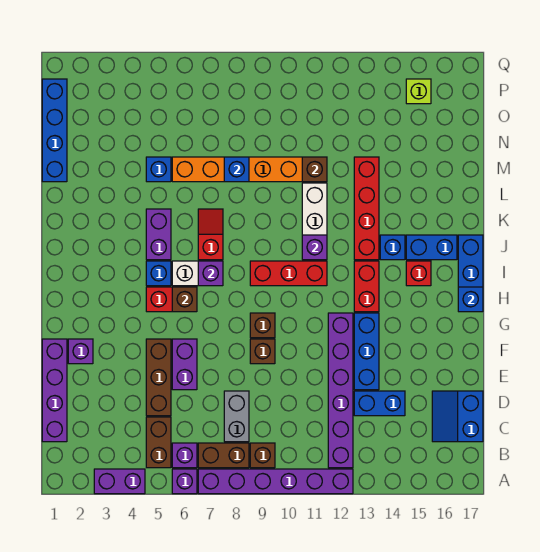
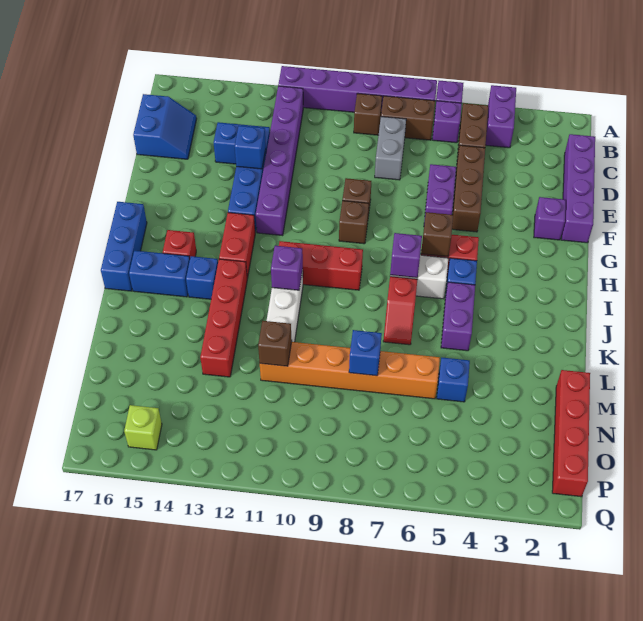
purple 1x2 brick [94,469,145,494] -> purple 1x2 brick turned to [486,85,516,148]
blue 1x1 brick [458,287,483,312] -> blue 1x1 brick moved to [235,126,266,169]
blue 1x4 brick [42,79,67,182] -> red 1x4 brick [552,370,590,497]

